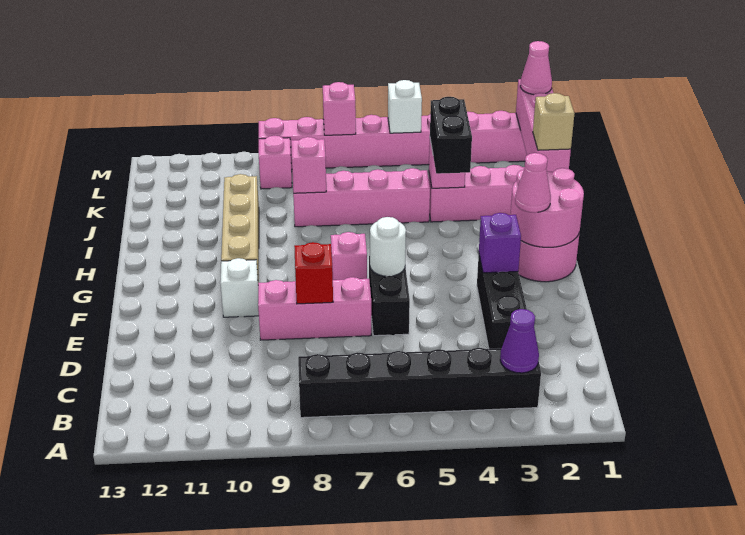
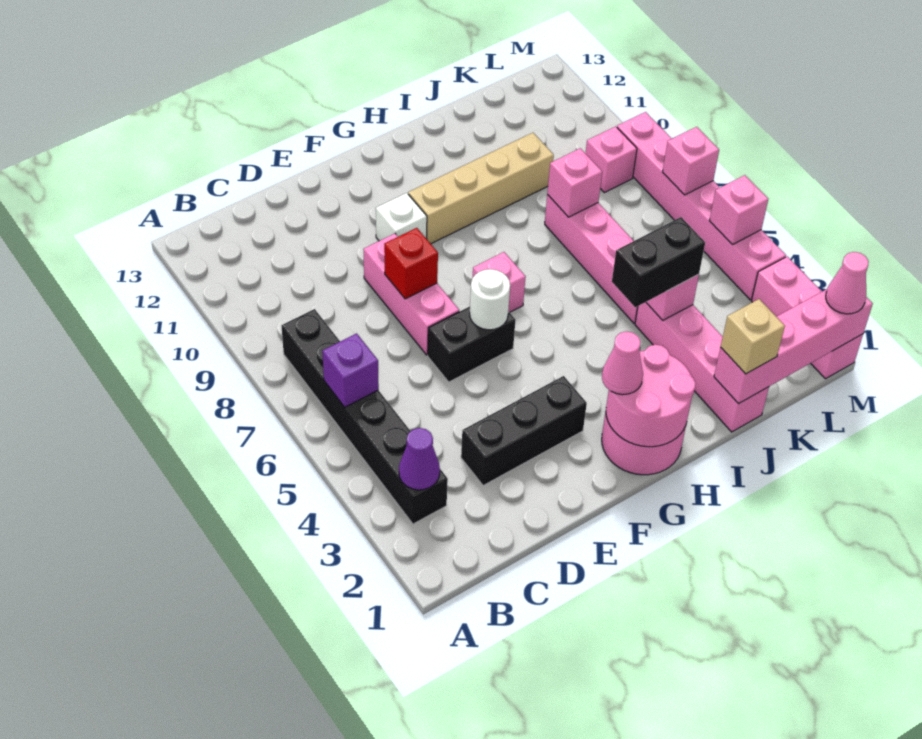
purple 1x1 brick [479,213,521,273] -> purple 1x1 brick moved to [322,333,379,407]
white 1x1 brick [388,80,422,133] -> pink 1x1 brick [710,175,768,244]

